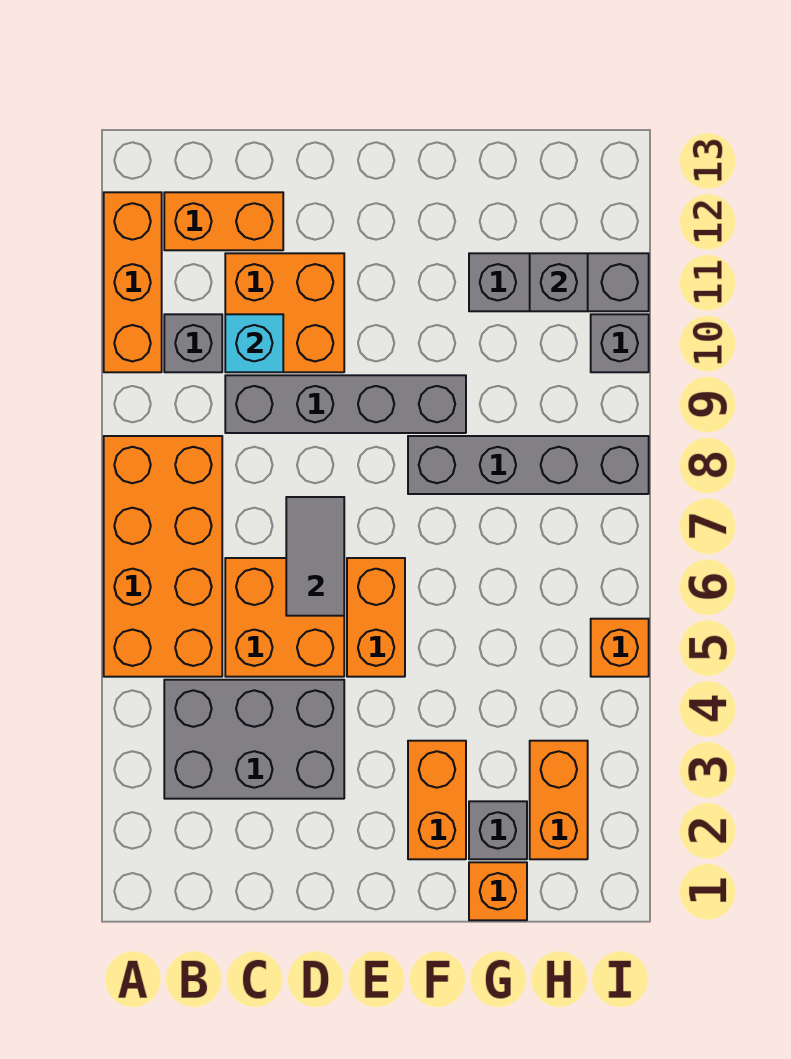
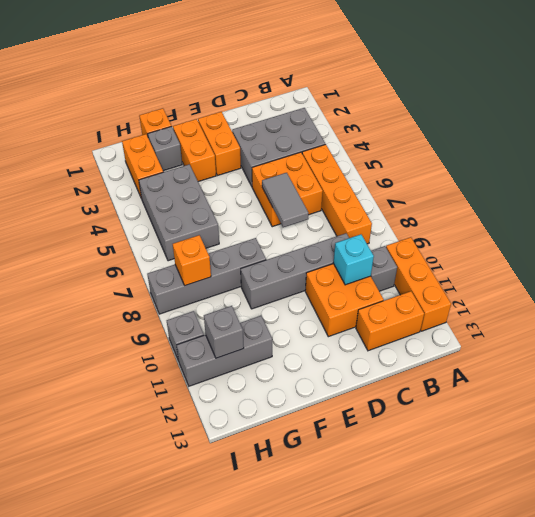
orange 2x4 brick [104,436,222,677] -> orange 1x4 brick [302,144,372,244]
orange 1x2 brick [347,558,405,677] -> orange 1x2 brick moved to [198,112,241,176]
none -> grey 2x3 brick [139,164,219,261]
orange 1x1 brick [591,619,649,677] -> orange 1x1 brick moved to [173,235,211,286]

